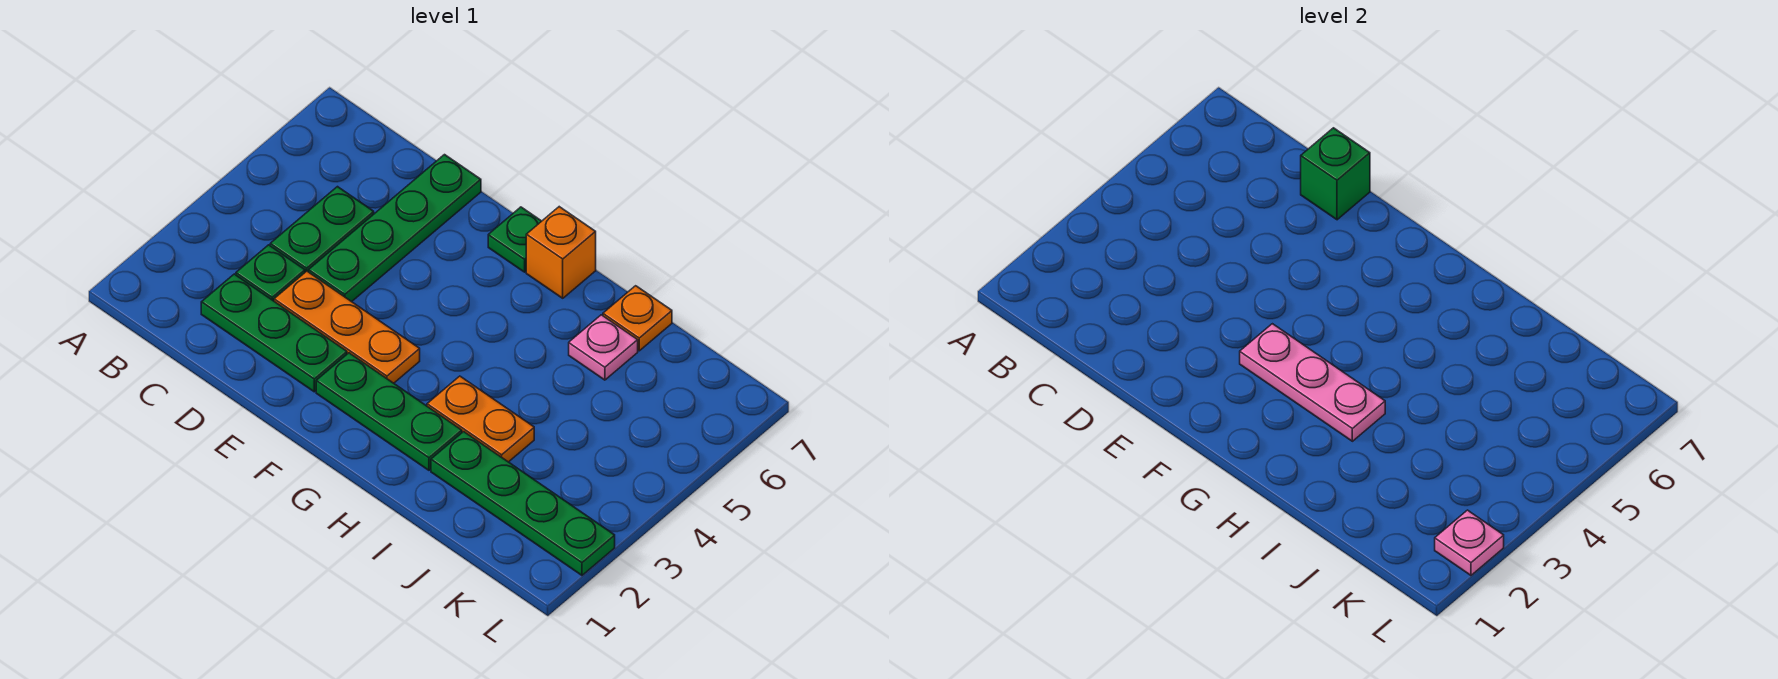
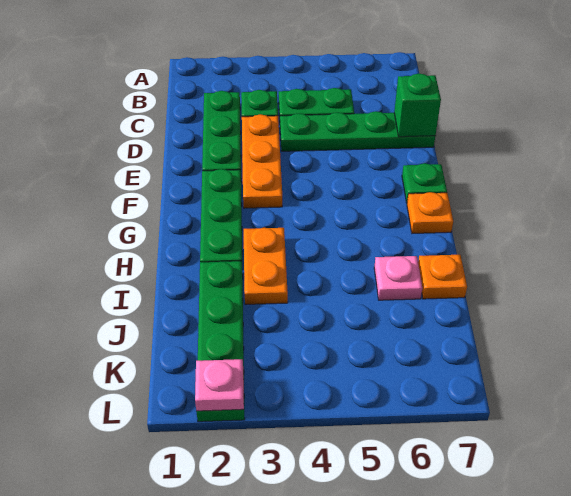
pink 1x3 plate [1240,324,1385,441] -> none
orange 1x1 brick [526,207,596,298] -> orange 1x1 plate [407,192,453,234]

